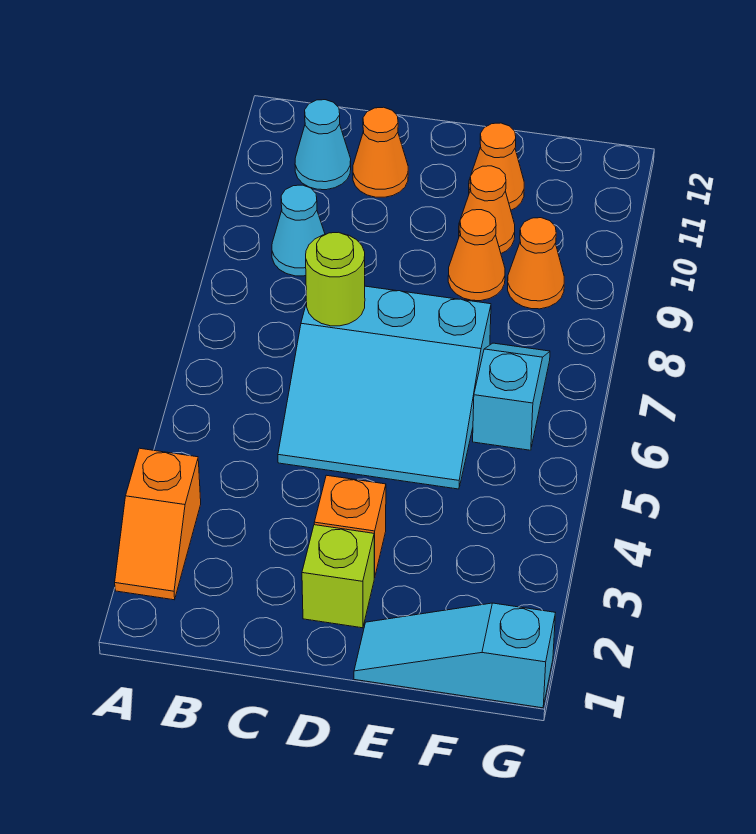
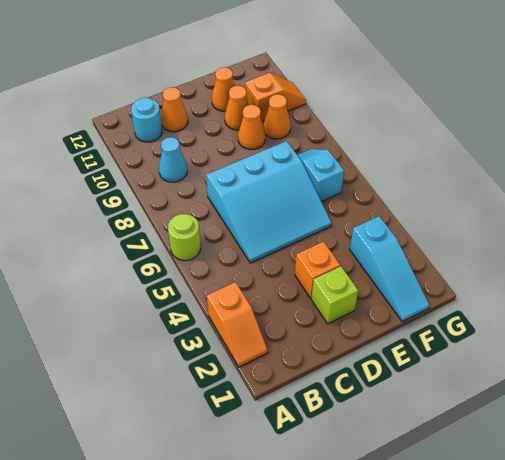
cyan 1x1 cone [295,100,351,190] -> cyan 1x1 round brick [131,97,162,142]
lime 1x1 round brick [306,232,365,326] -> lime 1x1 round brick moved to [168,214,201,261]
cyan 1x3 slope [354,603,555,708] -> cyan 1x3 slope turned to [350,216,429,321]
none -> orange 1x2 slope [245,73,306,122]

